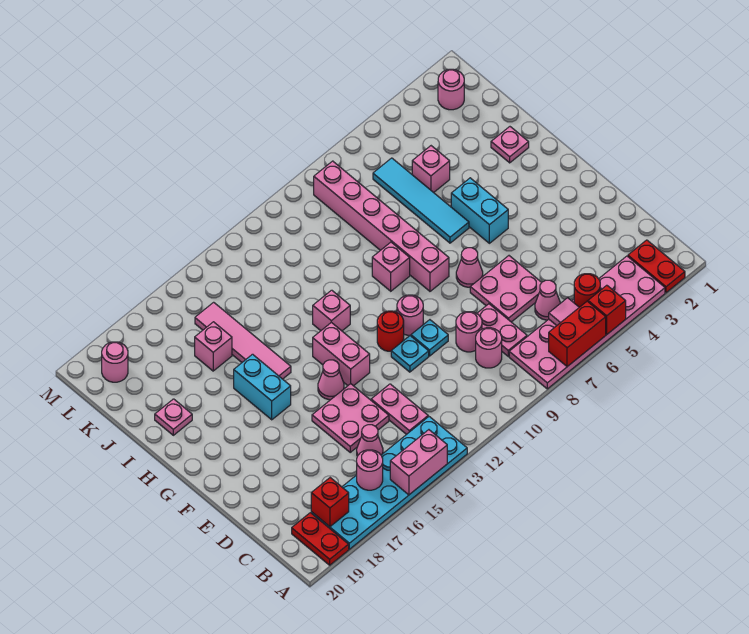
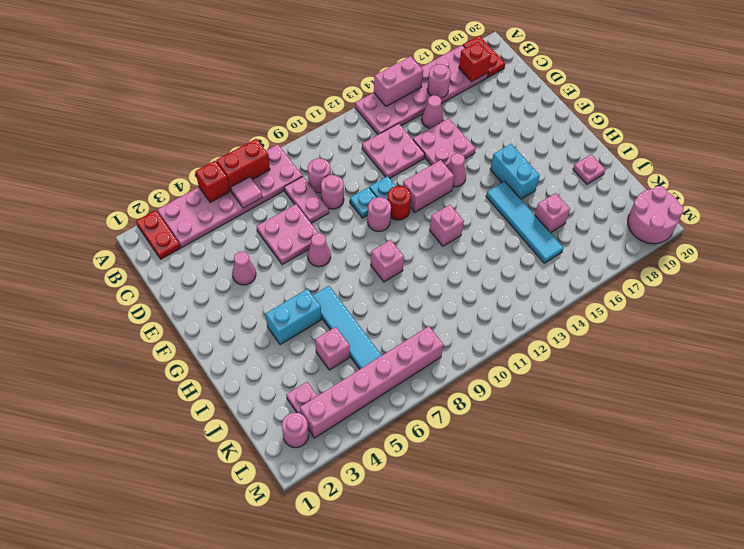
cyan 2x6 plate [311,417,467,549] -> pink 2x6 plate [355,45,488,135]
red 1x1 round brick [574,274,600,307] -> none
pink 1x1 cone [535,280,560,320] -> pink 1x1 cone moved to [232,251,256,285]
pink 1x2 plate [371,384,428,435] -> pink 2x2 plate [362,123,425,178]
pink 1x2 brick [313,322,370,386] -> pink 1x2 brick turned to [403,160,454,212]
cyan 1x2 brick [451,178,508,243] -> cyan 1x2 brick turned to [265,289,321,345]
pink 1x6 brick [314,161,449,291] -> pink 1x6 brick turned to [300,326,443,438]
pink 1x4 tile [195,302,291,379] -> cyan 1x4 tile [486,181,563,263]
pink 1x1 plate [491,127,529,163] -> pink 1x1 plate moved to [286,382,317,413]
pink 1x1 round brick [102,342,128,382] -> pink 2x2 round brick [628,186,684,244]

